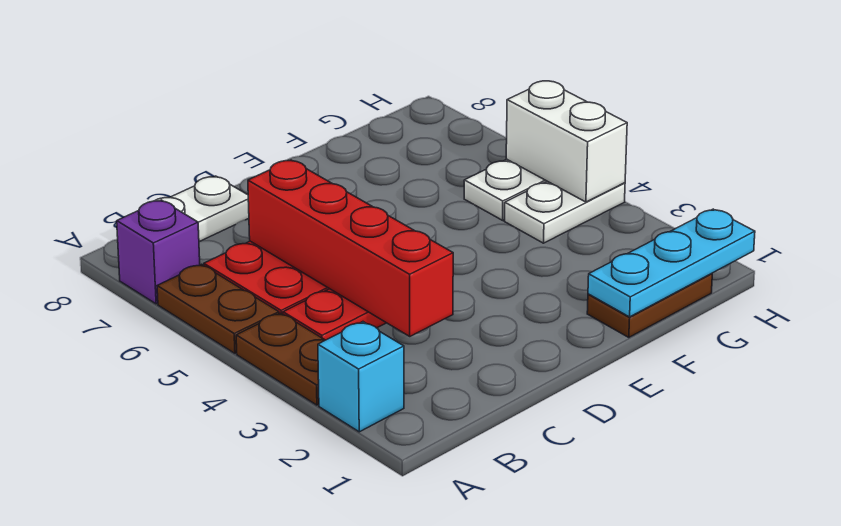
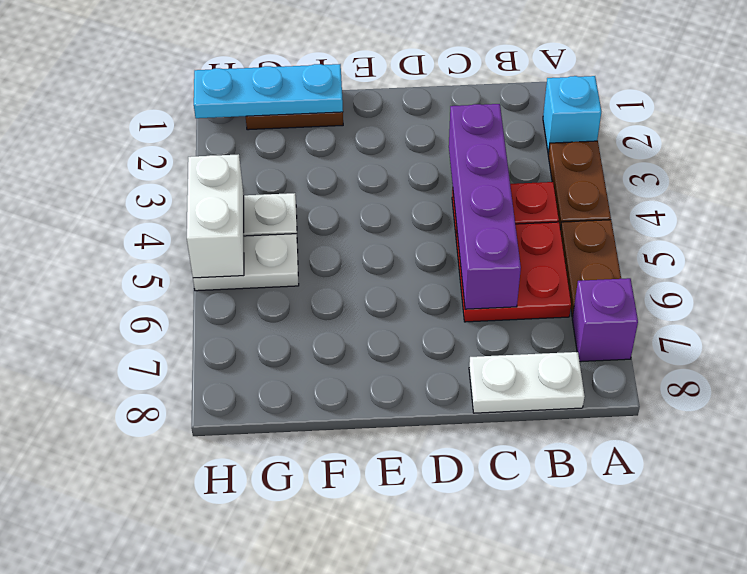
red 1x4 brick [248,160,453,336] -> purple 1x4 brick [449,104,521,309]

